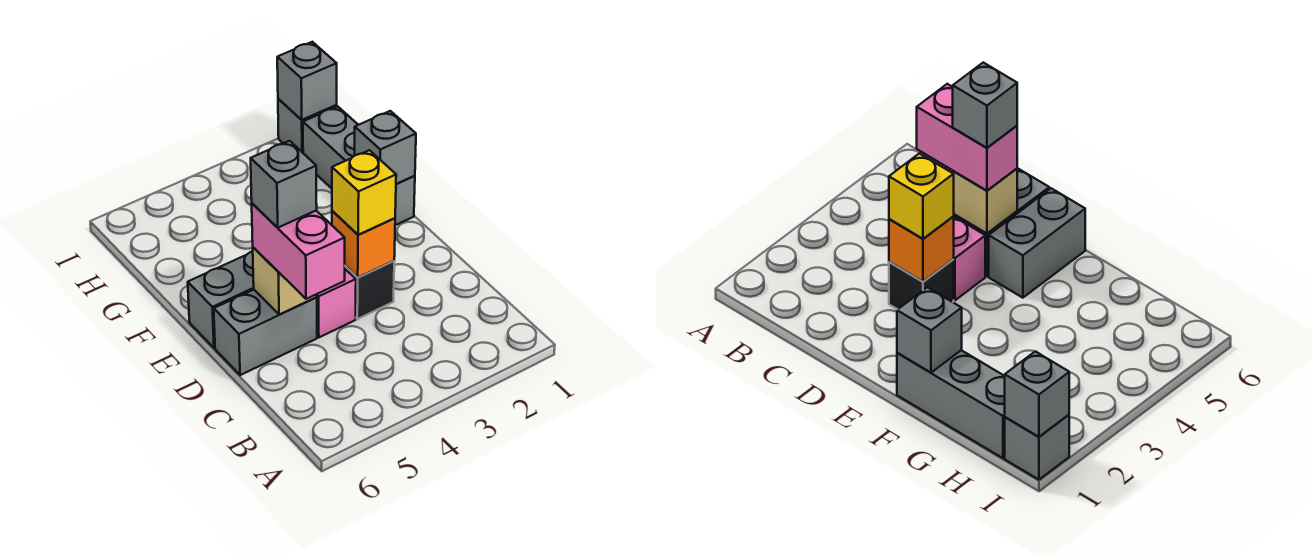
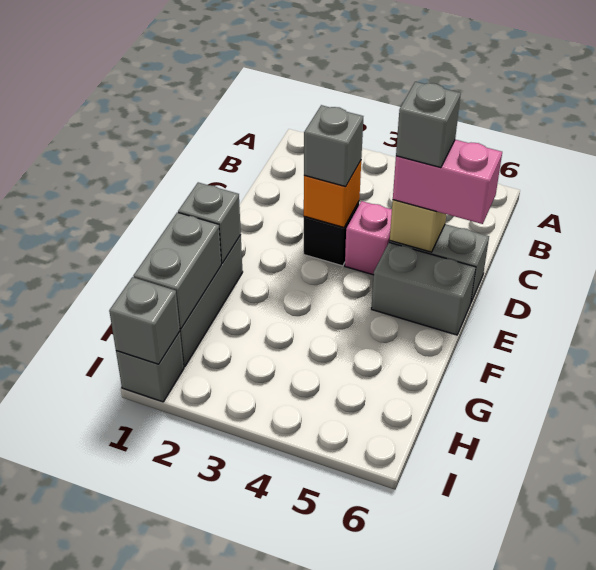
pink 1x2 brick [252,203,345,299] -> pink 1x2 brick turned to [393,140,502,224]
yellow 1x1 brick [332,150,396,235] -> grey 1x1 brick [304,105,363,187]
none -> grey 1x2 brick [134,212,221,329]

